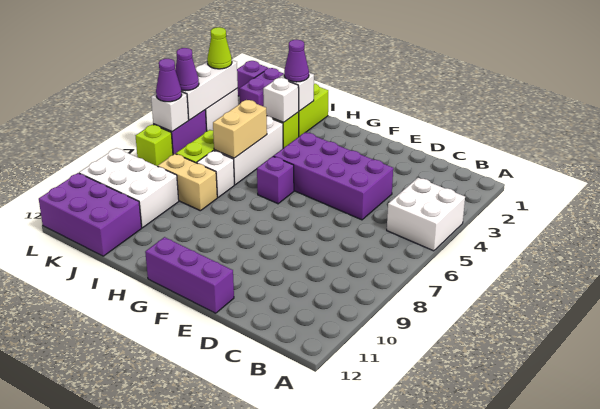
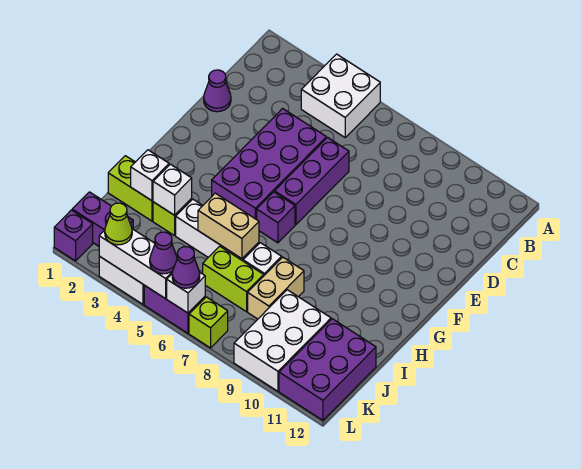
purple 1x3 brick [145,237,234,313] -> purple 1x3 brick moved to [275,138,349,225]
purple 1x1 cone [284,40,309,82] -> purple 1x1 cone moved to [204,70,231,112]

